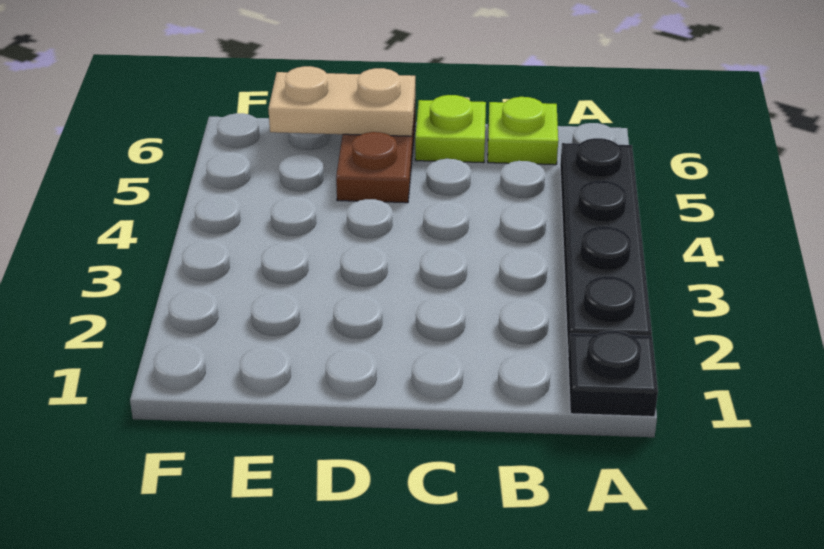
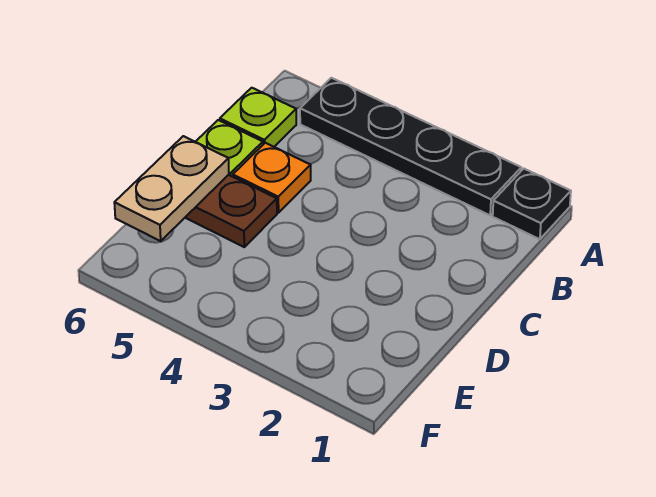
none -> orange 1x1 plate [233,143,311,213]

